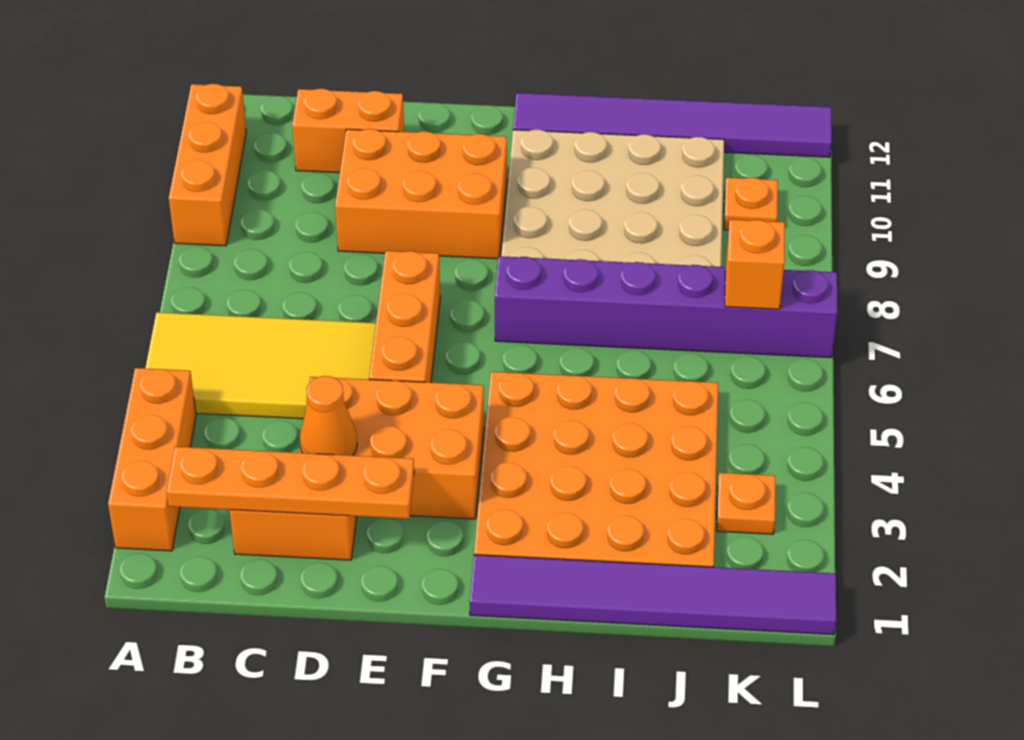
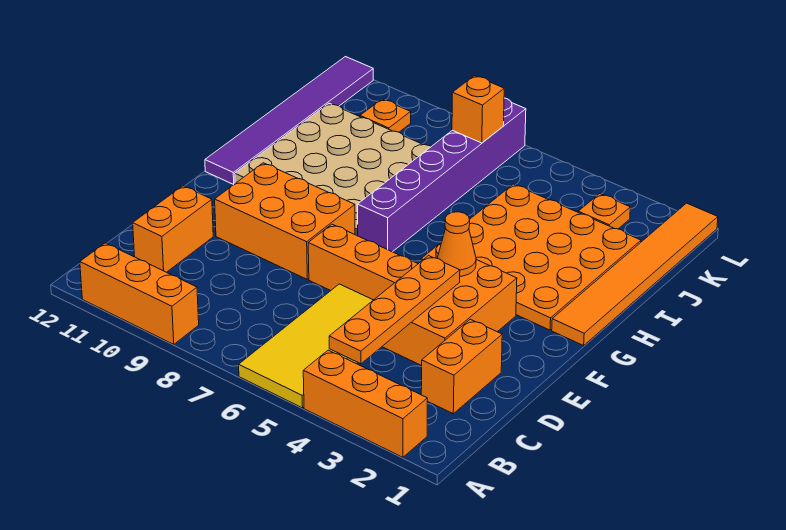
orange 1x4 plate [167,447,414,519] -> orange 1x4 plate moved to [329,256,460,364]
orange 1x1 cone [300,376,357,456] -> orange 1x1 cone moved to [437,212,476,276]
orange 2x3 brick [335,129,507,259] -> orange 2x3 brick turned to [215,163,355,279]
purple 1x6 tile [469,555,836,635] -> orange 1x6 tile [552,203,718,346]

